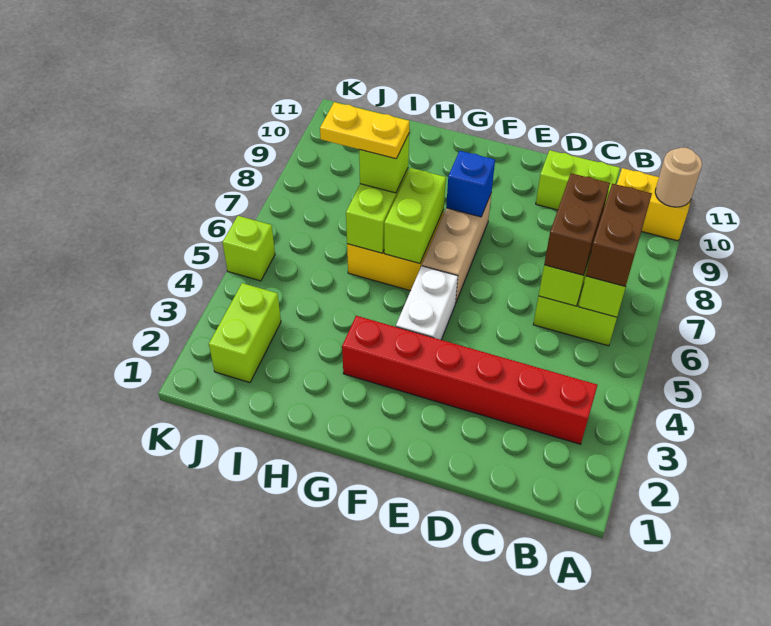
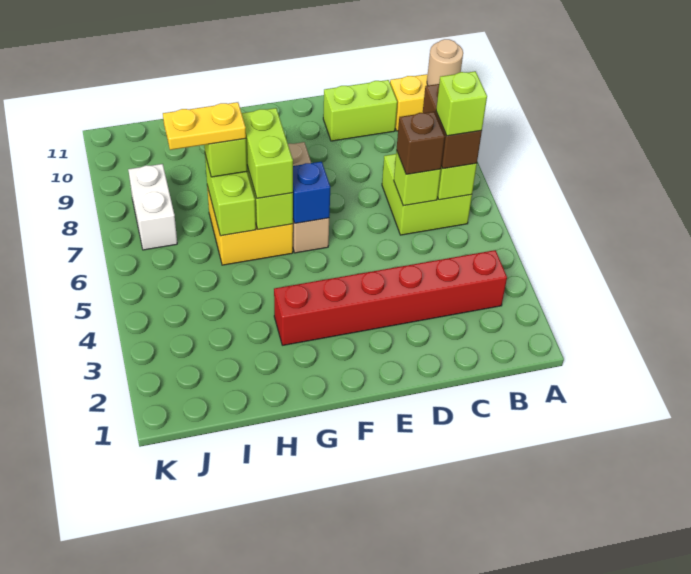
brown 1x2 brick [544,173,610,275] -> brown 1x1 brick [397,112,445,174]
white 1x2 brick [396,266,458,340] -> white 1x2 brick moved to [128,164,177,250]
blue 1x1 brick [446,151,495,217] -> blue 1x1 brick moved to [293,162,330,223]
lime 1x2 brick [209,283,281,383] -> lime 1x2 brick moved to [242,108,293,198]
lime 1x1 brick [222,216,275,281] -> lime 1x1 brick moved to [436,71,487,136]

